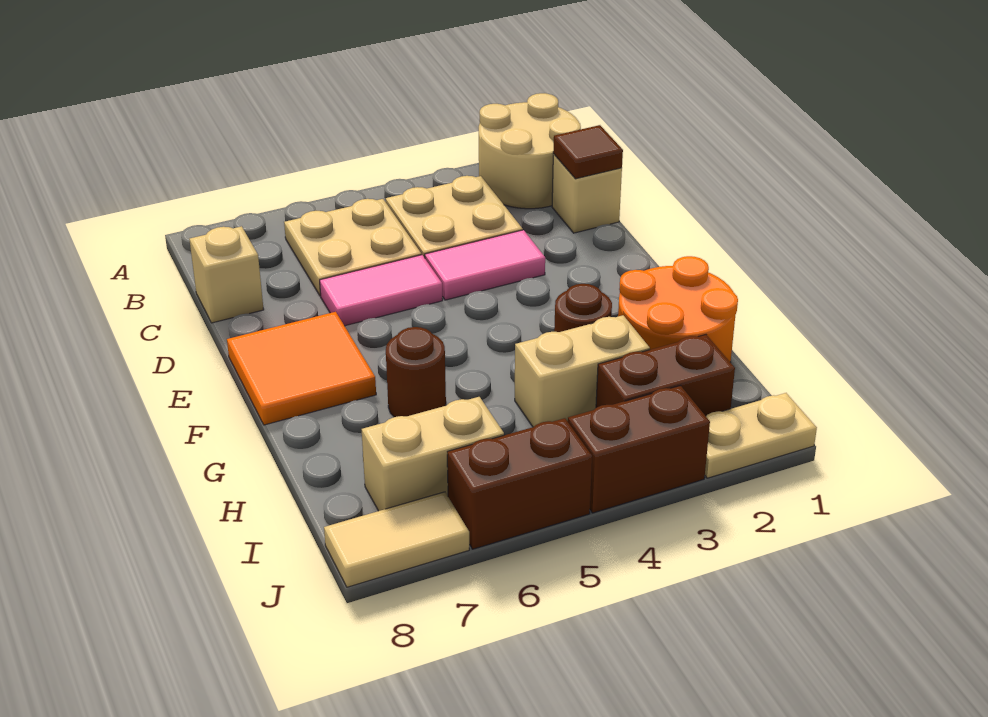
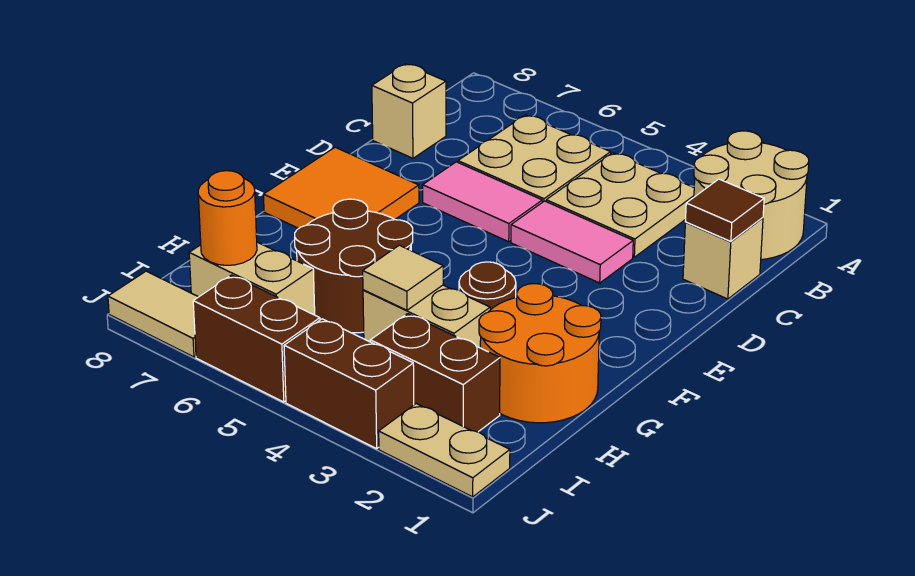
brown 1x1 round brick [386,327,446,417] -> brown 2x2 round brick [295,199,413,333]
none -> tan 1x1 tile [363,245,443,310]
none -> orange 1x1 round brick [198,171,257,265]

